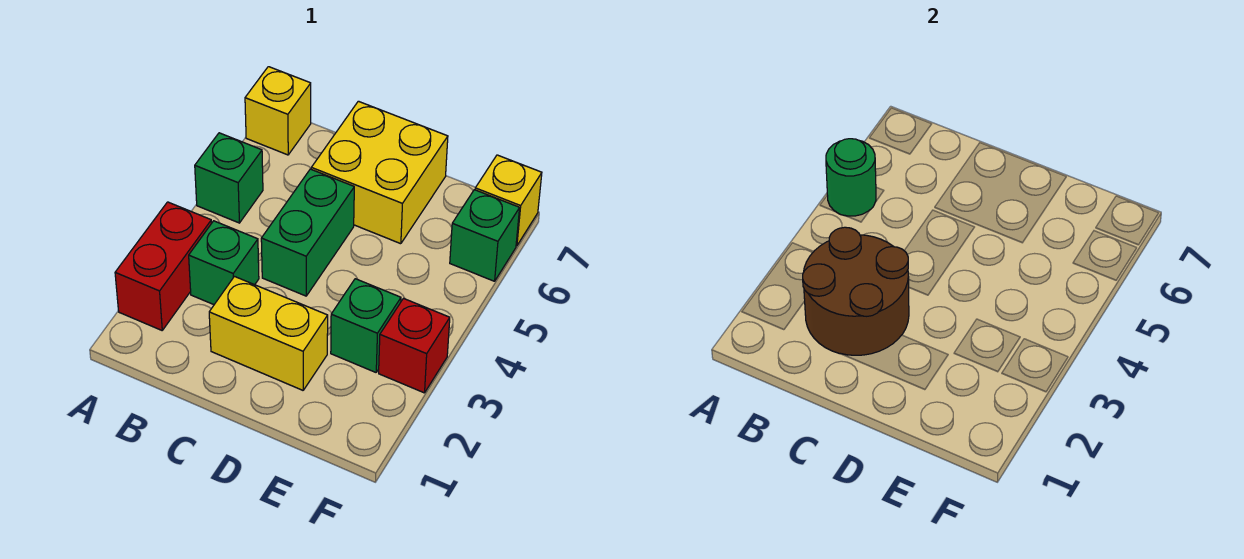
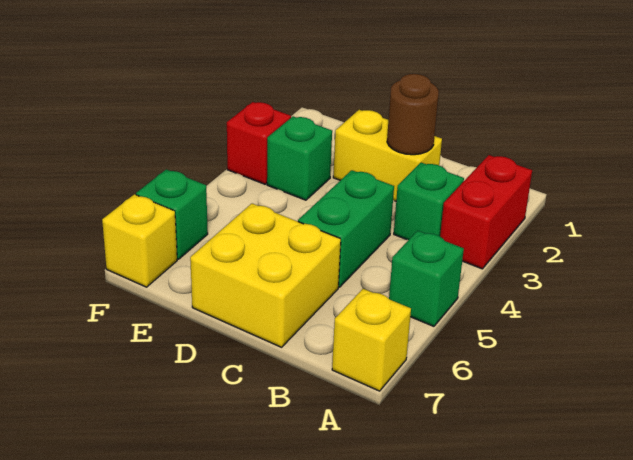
green 1x1 round brick [826,139,876,216] -> none
brown 2x2 round brick [803,227,909,355] -> brown 1x1 round brick [387,74,439,155]

